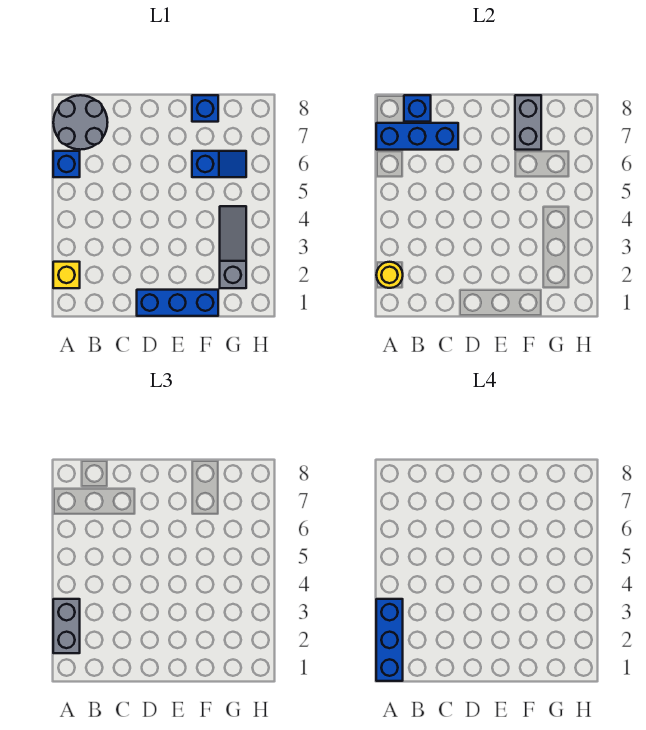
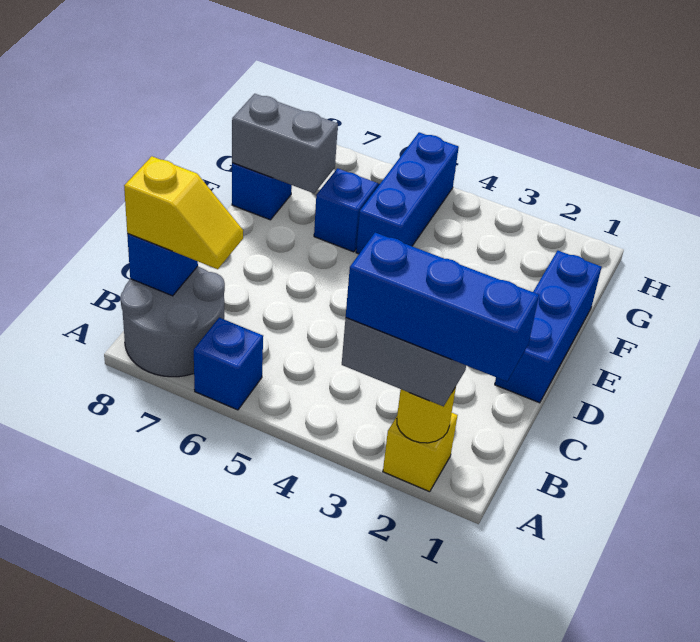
blue 1x3 brick [376,123,458,150] -> blue 1x3 brick moved to [356,132,459,254]
none -> yellow 1x2 slope [124,156,243,269]
grey 1x3 slope [220,206,246,288] -> none

